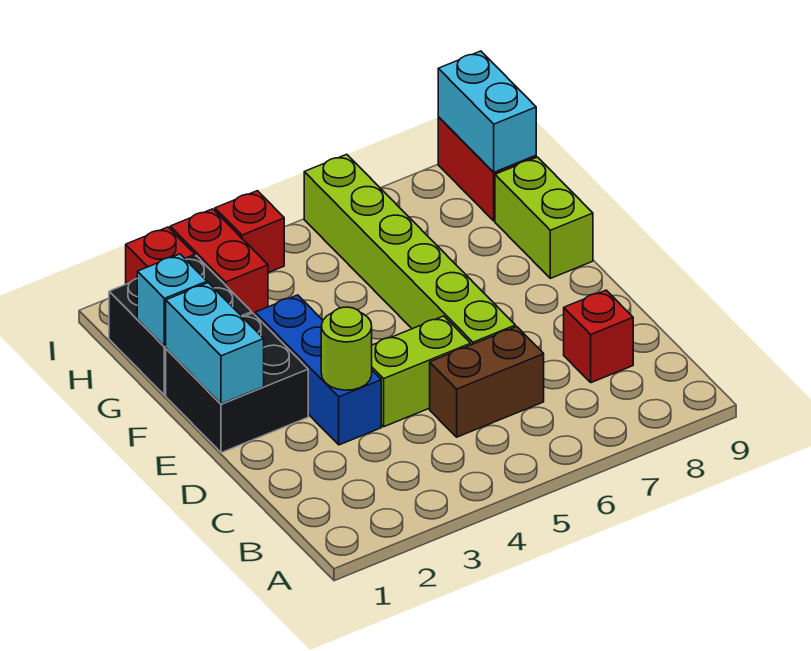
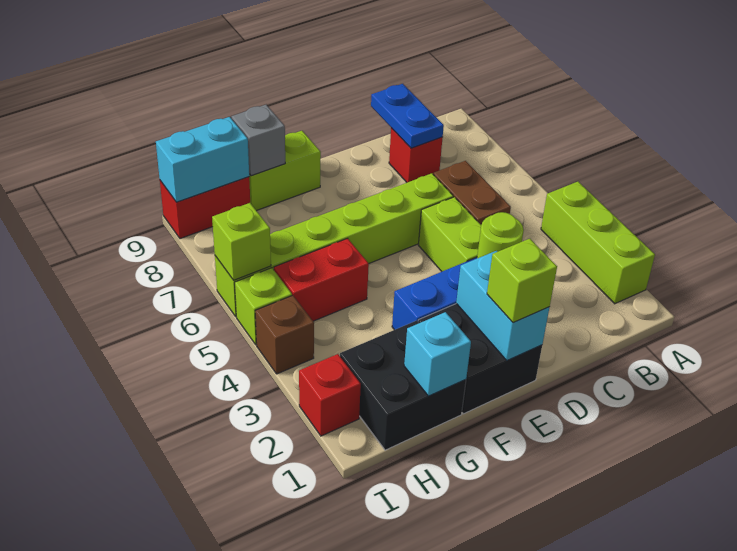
none -> lime 1x3 brick [541,182,655,304]
none -> blue 1x2 plate [371,84,444,148]
cyan 1x2 brick [166,283,264,404] -> cyan 1x2 brick turned to [456,251,549,361]
none -> lime 1x1 brick [487,239,557,323]
none -> grey 1x1 brick [231,105,285,176]
red 1x2 brick [170,209,268,315] -> red 1x2 brick moved to [274,238,369,321]
red 1x1 brick [215,191,284,273] -> brown 1x1 brick [255,295,314,374]
none -> lime 1x1 brick [235,268,292,345]
none -> lime 1x1 brick [212,203,271,280]

